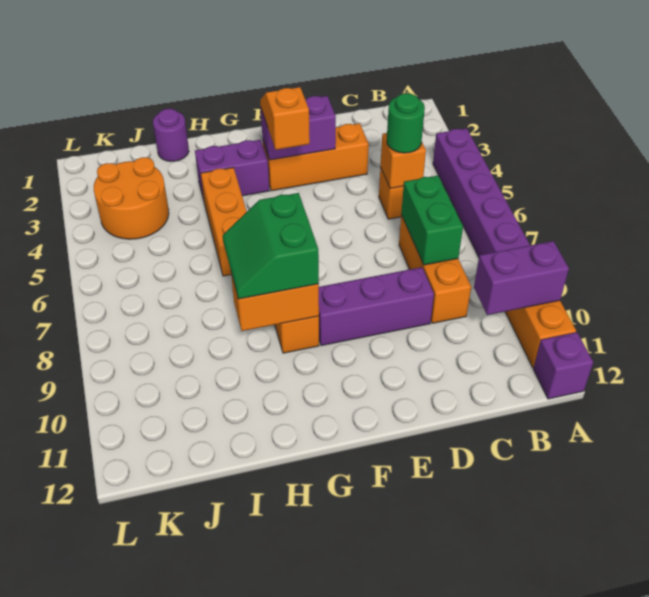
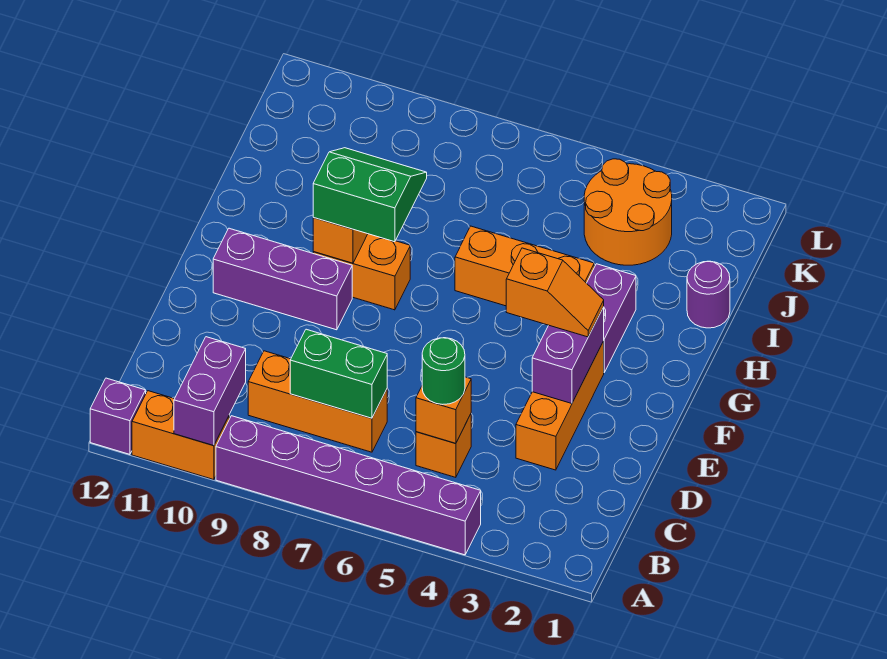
purple 1x3 brick [319,267,434,346] -> purple 1x3 brick turned to [213,228,352,330]

